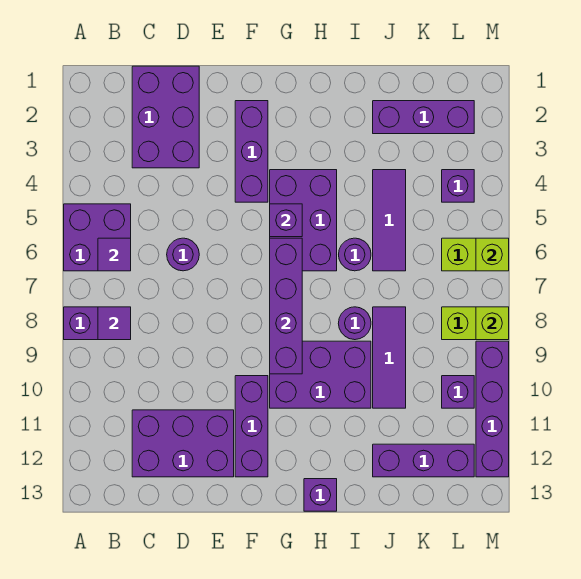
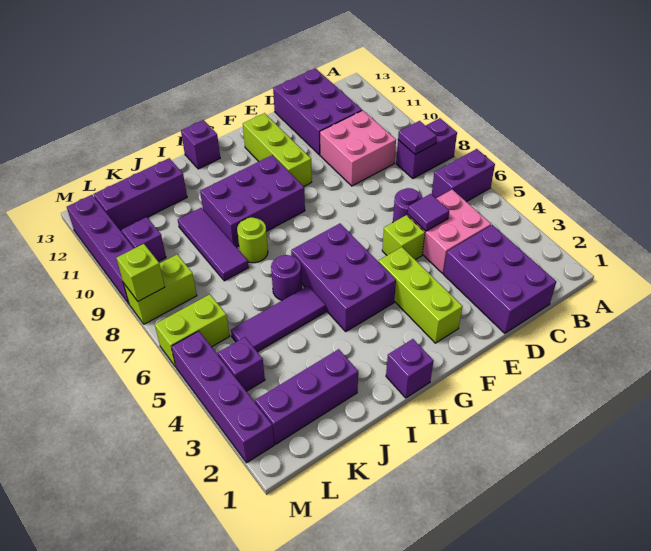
purple 2x2 brick [64,204,131,271] -> purple 1x2 brick [432,149,495,202]
purple 1x1 tile [98,238,131,271] -> purple 1x1 tile moved to [408,194,449,231]
none -> pink 2x2 brick [408,189,491,273]
none -> pink 2x2 brick [320,110,396,186]
purple 2x3 brick [132,410,234,477] -> purple 2x3 brick turned to [273,68,362,155]
purple 1x3 brick [235,101,268,202] -> lime 1x3 brick [379,247,463,343]
purple 1x3 brick [235,376,268,477] -> lime 1x3 brick [243,113,312,186]
purple 1x1 brick [270,204,302,237] -> purple 1x1 brick moved to [386,339,433,398]
purple 1x4 brick [270,238,302,374] -> purple 1x4 brick moved to [171,331,274,463]
purple 1x1 round brick [338,307,371,340] -> lime 1x1 round brick [237,217,268,263]
purple 1x3 tile [373,170,406,271] -> purple 1x3 tile turned to [231,286,326,352]
lime 1x1 brick [476,238,509,271] -> lime 1x1 brick moved to [382,215,425,260]

